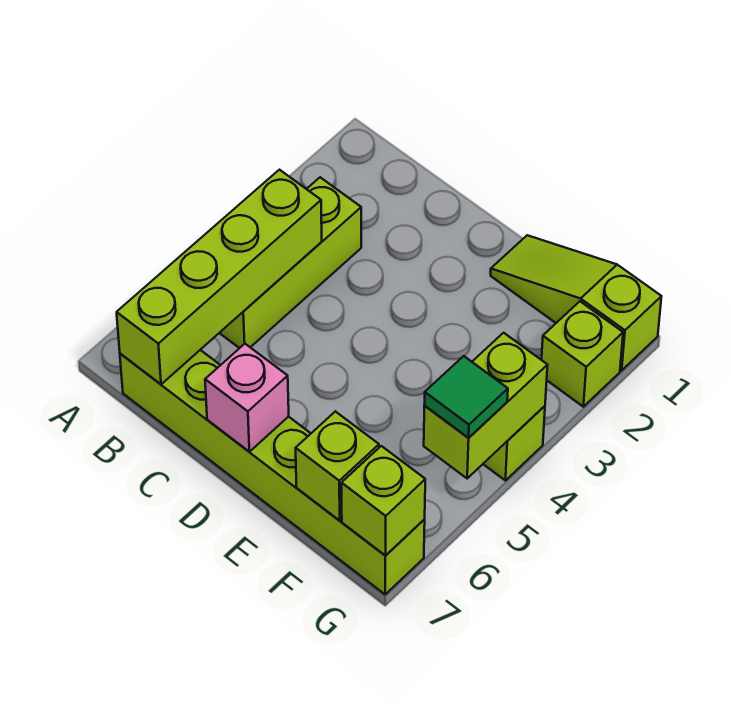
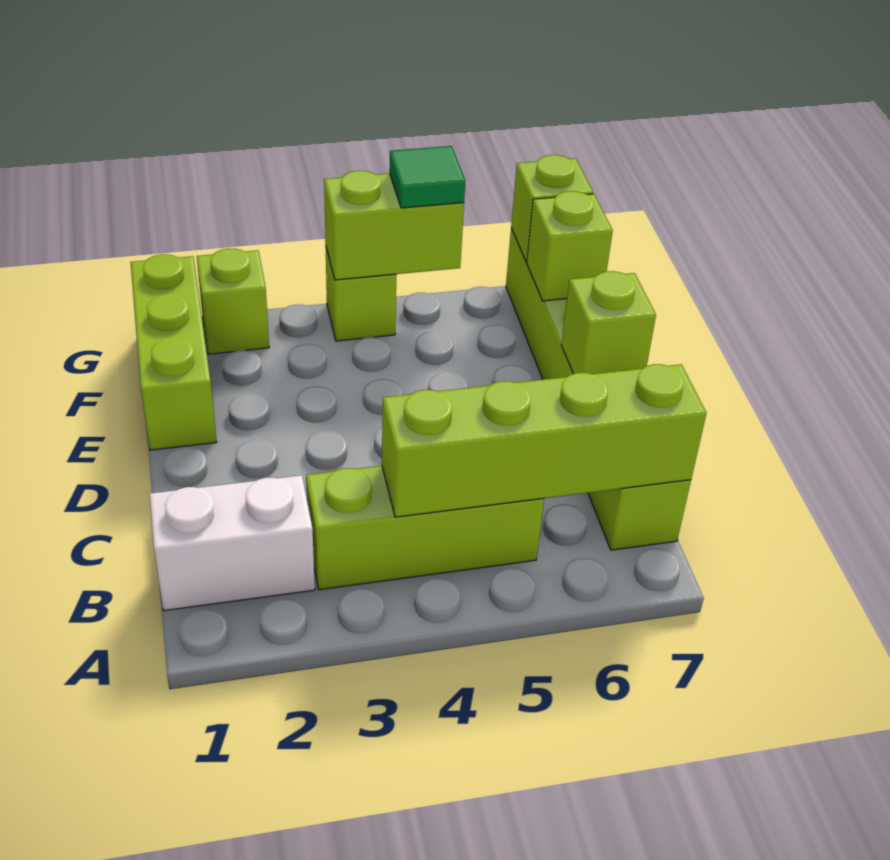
none -> white 1x2 brick [149,475,315,611]
pink 1x1 brick [205,344,289,452] -> lime 1x1 brick [561,271,656,374]
lime 1x3 slope [491,235,662,370] -> lime 1x3 brick [131,254,216,450]

